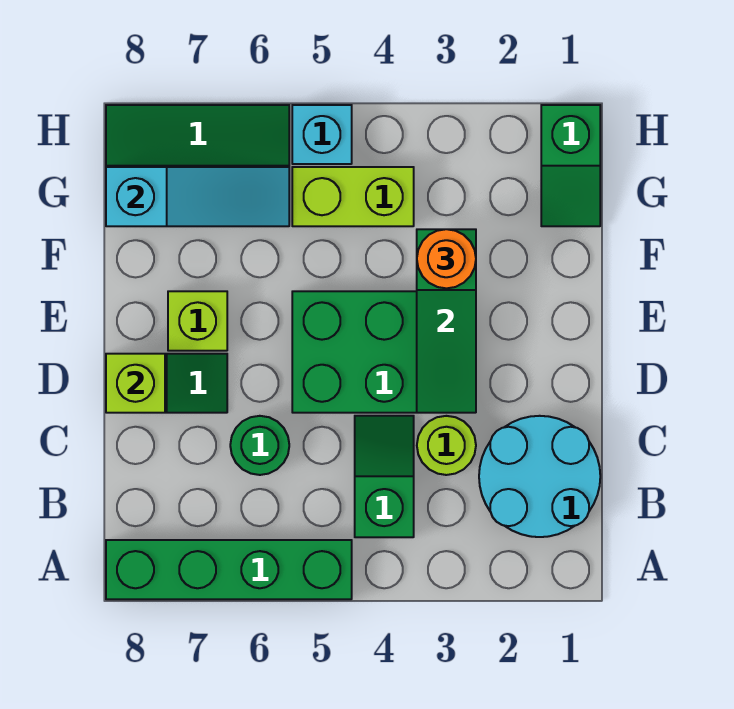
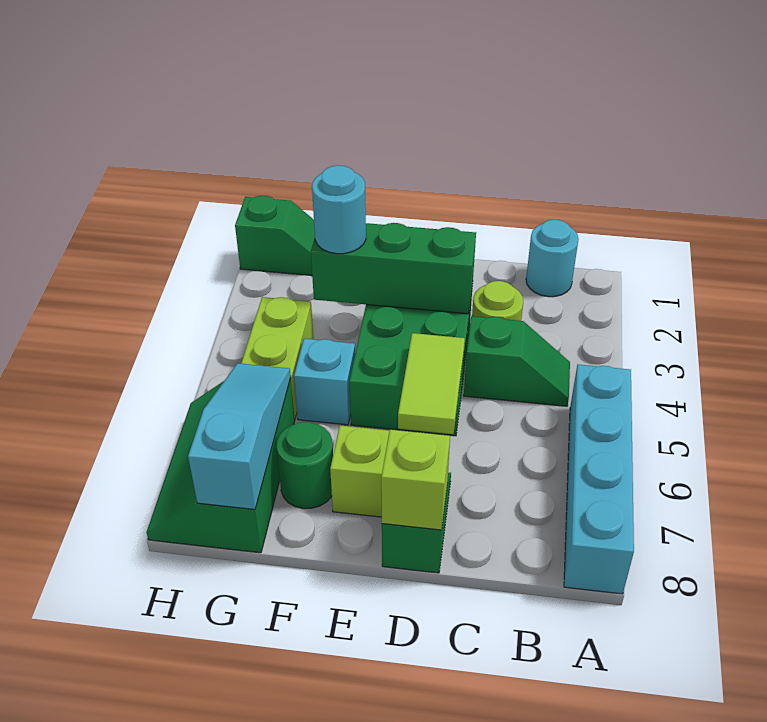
green 1x4 brick [106,540,352,599] -> cyan 1x4 brick [564,365,634,594]
cyan 2x2 round brick [479,416,600,537] -> cyan 1x1 round brick [526,220,578,297]
green 1x2 slope [355,416,414,537] -> green 1x2 slope turned to [464,316,570,406]
green 1x1 round brick [230,416,289,475] -> green 1x1 round brick moved to [276,422,333,509]
green 1x3 slope [417,229,476,413] -> green 1x3 brick [311,223,476,314]
none -> lime 1x2 tile [398,333,465,434]
orange 1x1 round brick [417,229,476,288] -> cyan 1x1 round brick [312,165,366,254]
cyan 1x1 brick [292,105,352,164] -> cyan 1x1 brick moved to [294,339,355,425]

